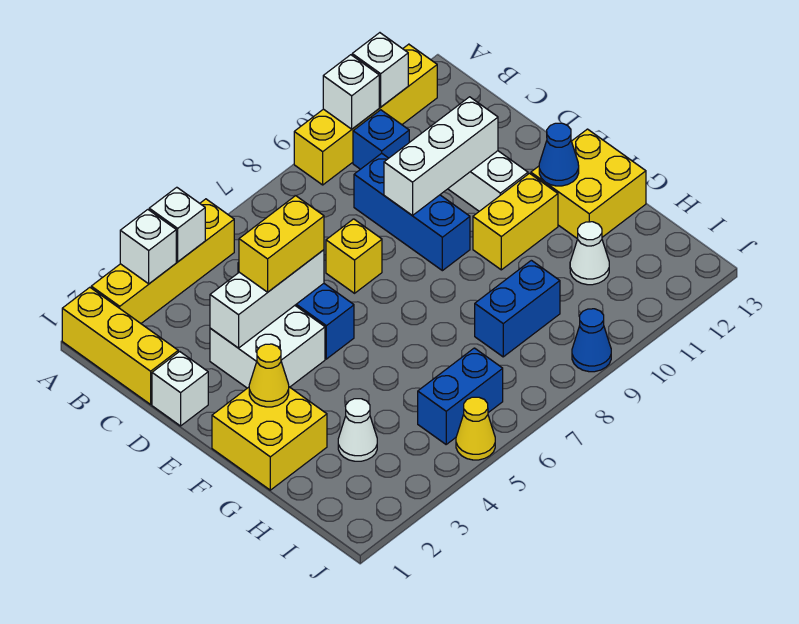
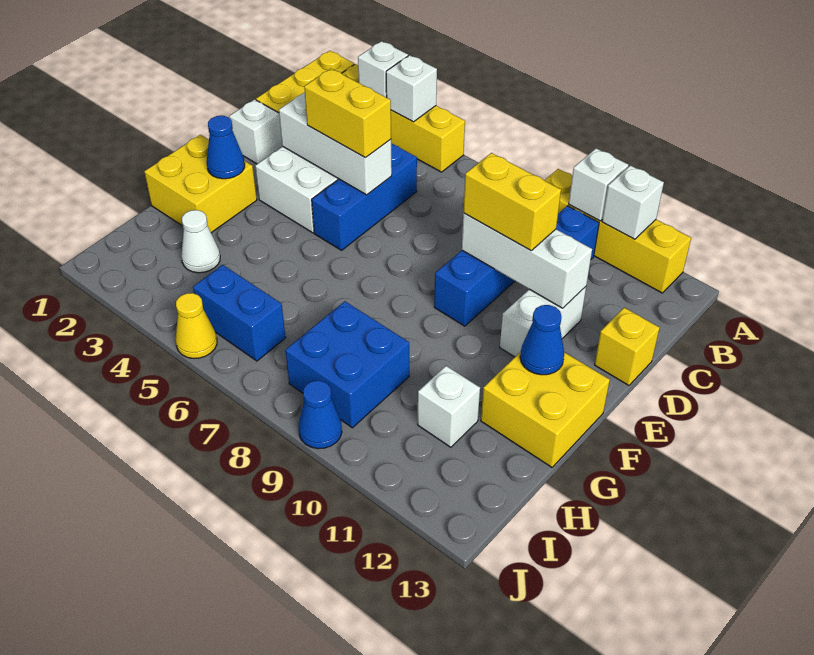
yellow 1x1 brick [326,219,382,293] -> yellow 1x1 brick moved to [595,308,660,385]
yellow 1x1 cone [249,344,289,407] -> blue 1x1 cone [207,116,245,179]
yellow 1x2 brick [473,173,558,270] -> yellow 1x2 brick moved to [463,153,561,251]
blue 1x2 brick [475,260,560,357] -> blue 2x2 brick [285,301,409,428]
white 1x1 cone [570,222,609,285] -> white 1x1 brick [418,366,480,447]

